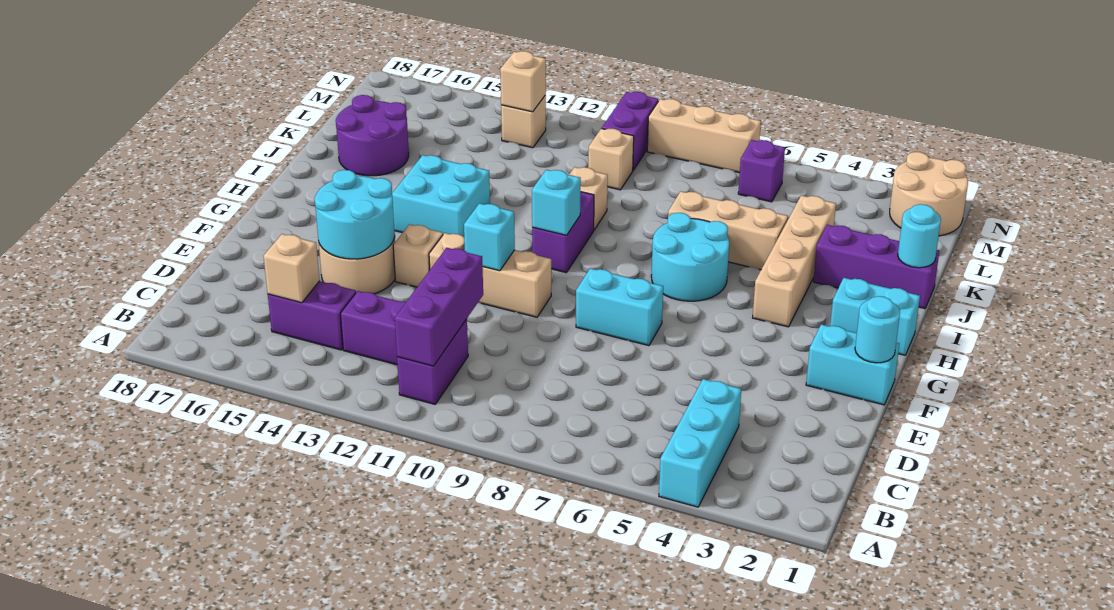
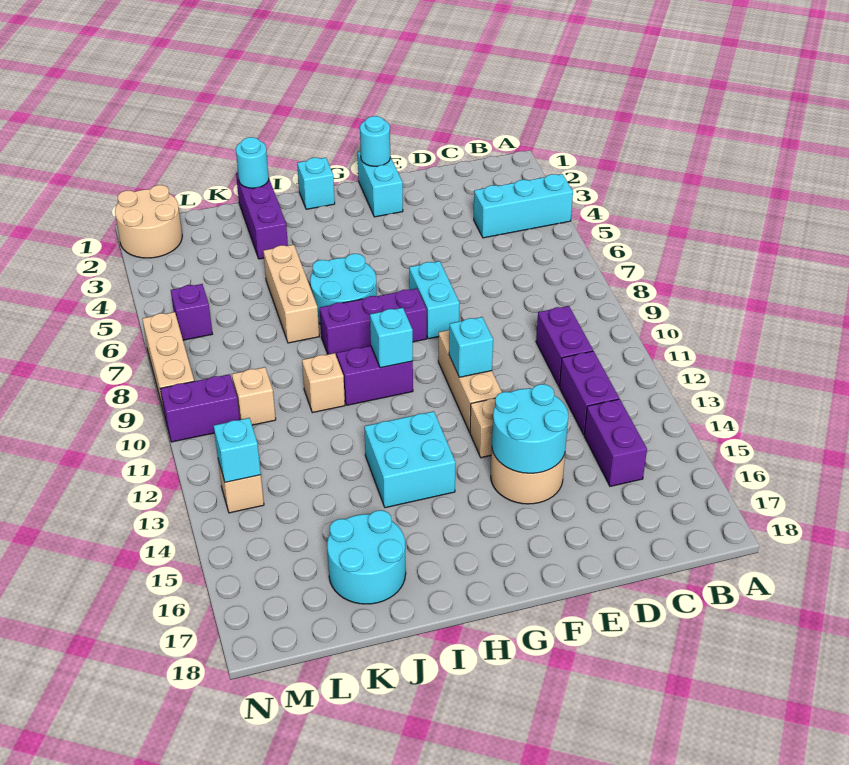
purple 1x2 brick [397,319,468,404] -> purple 1x2 brick turned to [536,306,593,387]
purple 1x3 brick [395,248,483,366] -> purple 1x3 brick moved to [320,288,427,357]
tan 1x1 brick [264,234,320,303] -> none
cyan 1x2 brick [830,278,920,355] -> cyan 1x1 brick [297,158,335,209]
tan 1x4 brick [753,195,836,327] -> none
purple 2x2 round brick [336,95,409,176] -> cyan 2x2 round brick [327,510,406,604]
tan 1x1 brick [500,51,546,112] -> cyan 1x1 brick [214,418,261,482]

